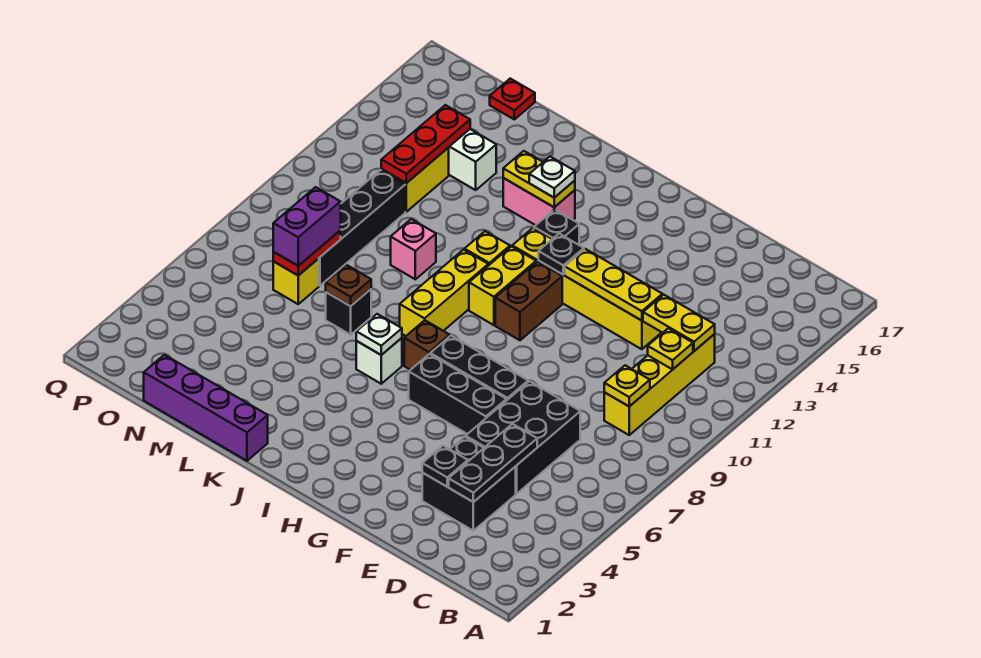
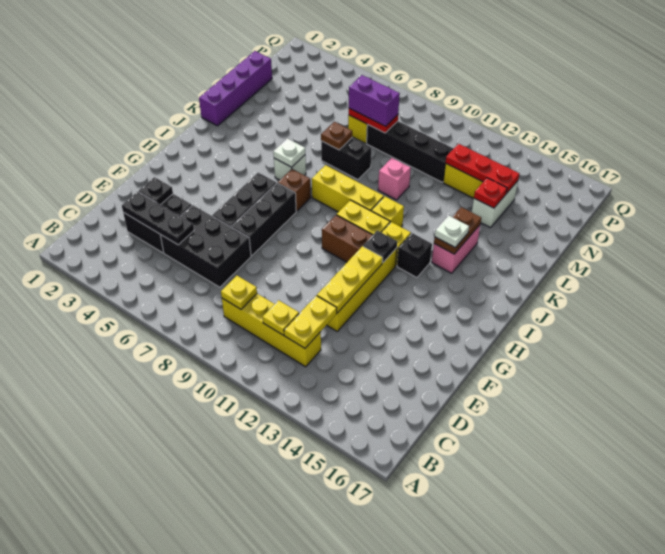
yellow 1x2 plate [503,151,575,207] -> brown 1x2 plate [434,207,481,254]
black 1x1 brick [326,289,371,335] -> black 1x2 brick [321,138,371,180]
red 1x1 plate [490,79,535,119] -> red 1x1 plate moved to [474,178,507,208]

